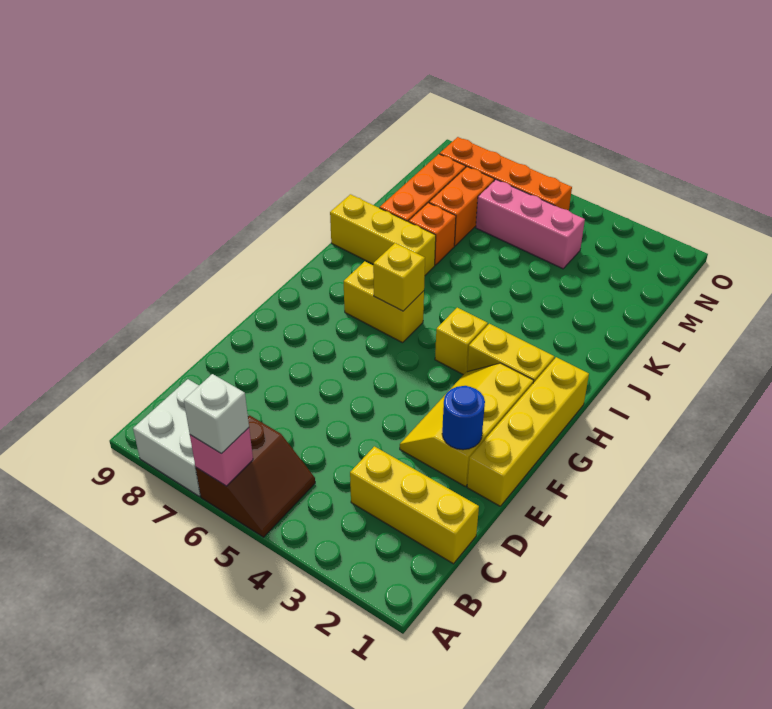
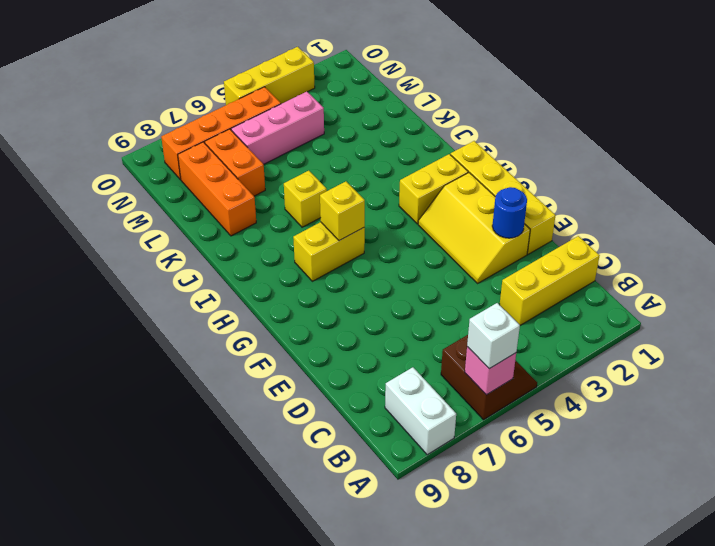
white 2x2 brick [133,379,201,496] -> white 1x2 brick [385,367,456,455]
yellow 1x1 brick [435,308,488,375] -> yellow 1x1 brick moved to [284,171,327,227]
yellow 1x3 brick [330,194,436,275] -> yellow 1x3 brick moved to [224,47,315,105]
orange 1x1 brick [409,203,456,265] -> none

